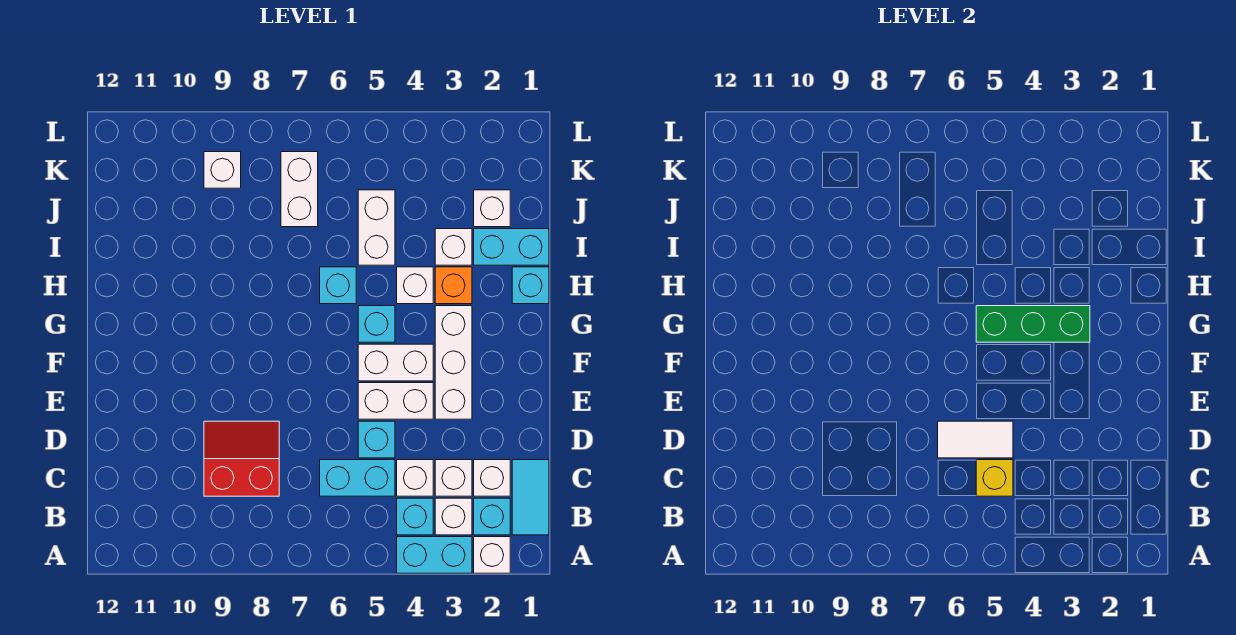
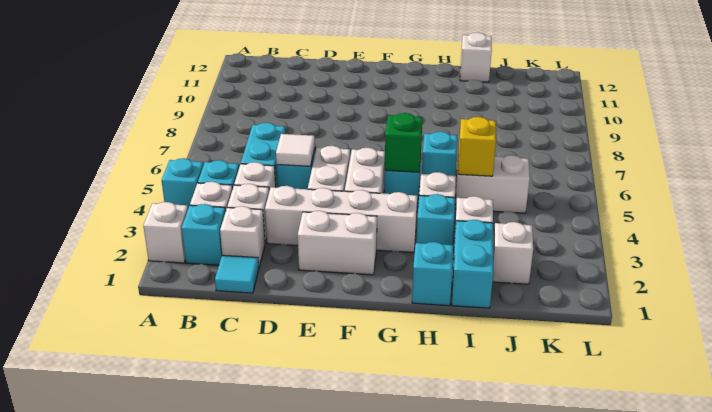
cyan 1x2 brick [397,537,472,573] -> cyan 1x1 brick [162,158,204,208]
cyan 1x2 tile [512,460,549,535] -> cyan 1x1 tile [215,255,259,293]
yellow 1x1 brick [976,460,1013,496] -> yellow 1x1 brick moved to [458,117,496,176]
red 2x2 slope [204,421,279,496] -> none
white 1x2 tile [938,421,1013,458] -> white 1x1 tile [276,134,315,166]
white 1x3 brick [435,306,472,419] -> white 1x4 brick [265,186,417,252]
green 1x3 brick [976,306,1090,342] -> green 1x1 brick [385,113,422,172]
orange 1x1 brick [435,267,472,304] -> cyan 1x1 brick [416,194,455,245]
white 1x2 brick [281,152,318,227] -> white 1x2 brick moved to [298,211,377,275]
white 1x1 brick [204,152,241,188] -> white 1x1 brick moved to [460,32,492,82]

